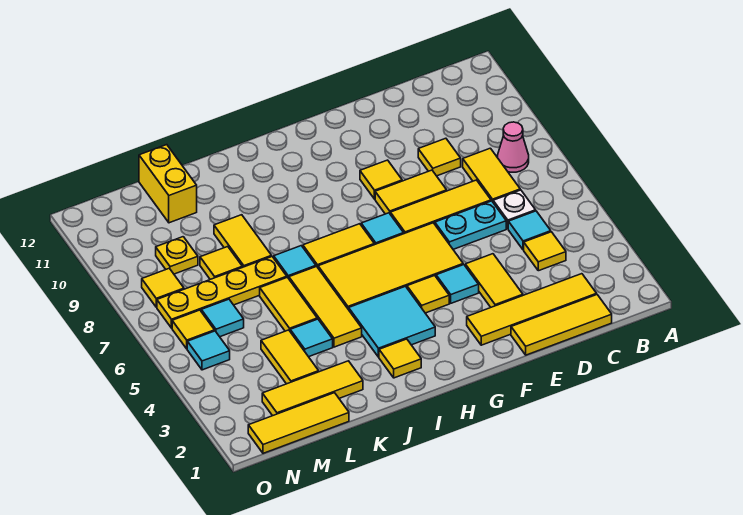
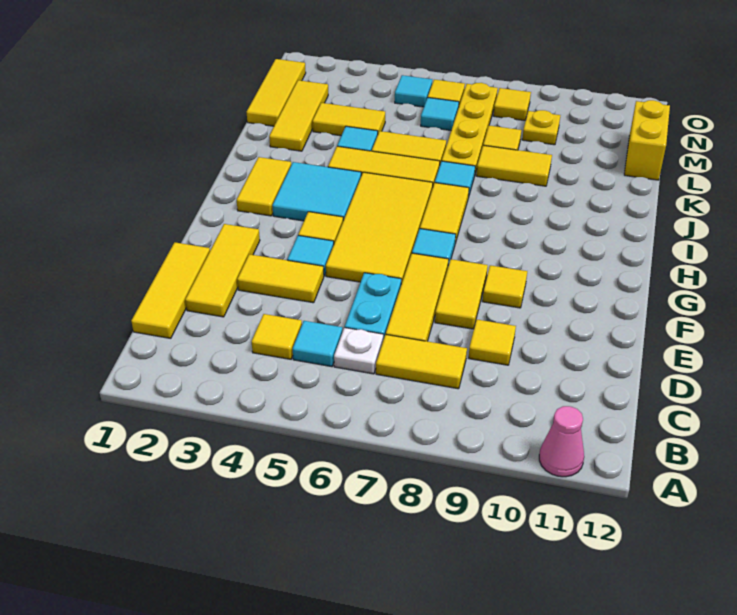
pink 1x1 cone [498,122,529,172] -> pink 1x1 cone moved to [539,406,584,477]
yellow 1x4 tile [467,274,597,345] -> yellow 1x3 tile [185,224,260,317]
yellow 1x1 tile [379,339,421,378] -> yellow 1x2 tile [237,157,291,216]
yellow 1x2 brick [139,145,197,223] -> yellow 1x2 brick turned to [624,100,670,180]

